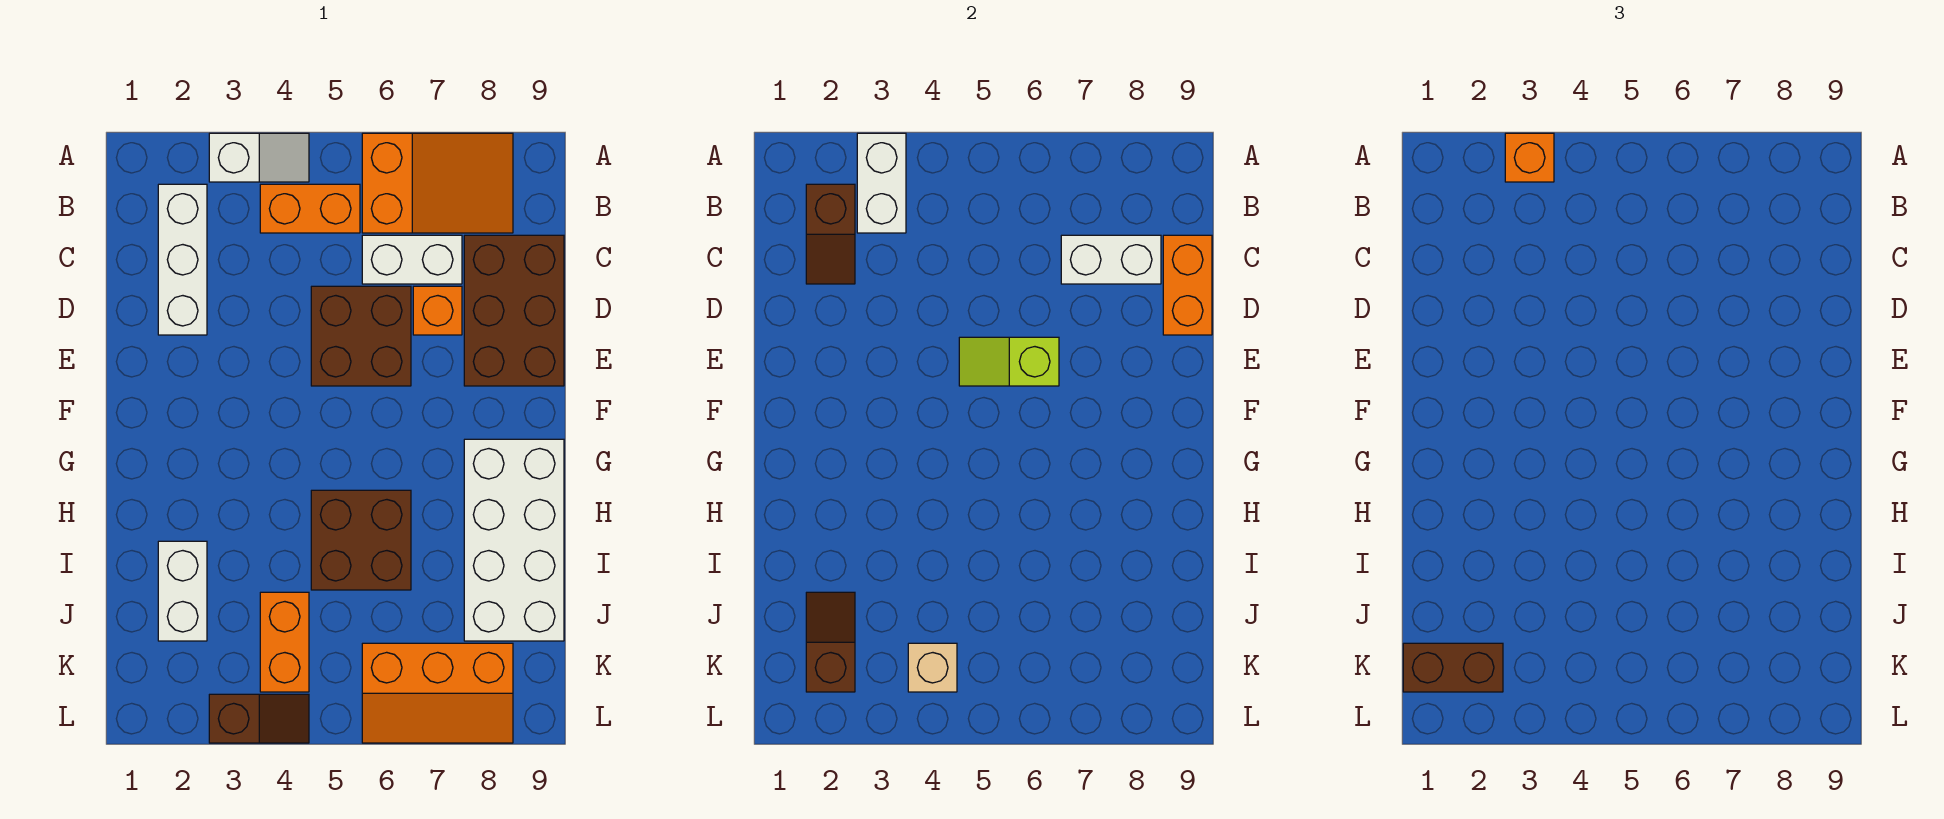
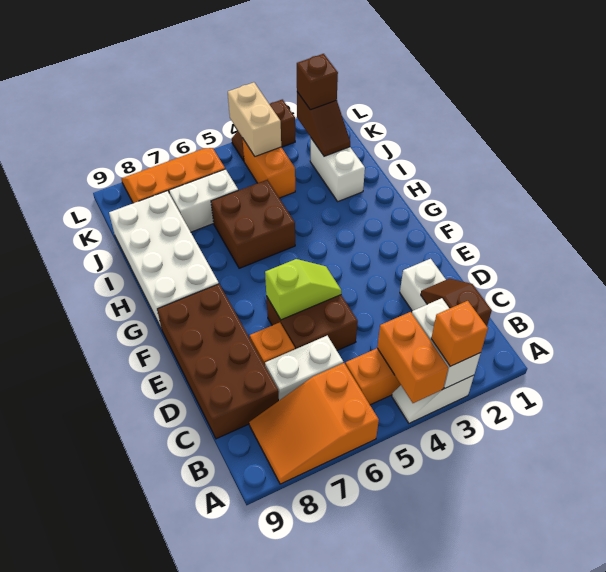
white 1x2 brick [1061,235,1161,284] -> white 1x2 brick moved to [169,169,238,232]
brown 2x3 brick [464,235,564,386] -> brown 2x4 brick [157,284,279,439]
orange 1x2 brick [1163,235,1212,335] -> orange 1x2 brick moved to [377,312,448,403]
brown 1x2 brick [1403,643,1503,692] -> brown 1x1 brick [297,54,338,110]
tan 1x1 brick [908,643,957,692] -> tan 1x2 brick [228,82,281,156]

